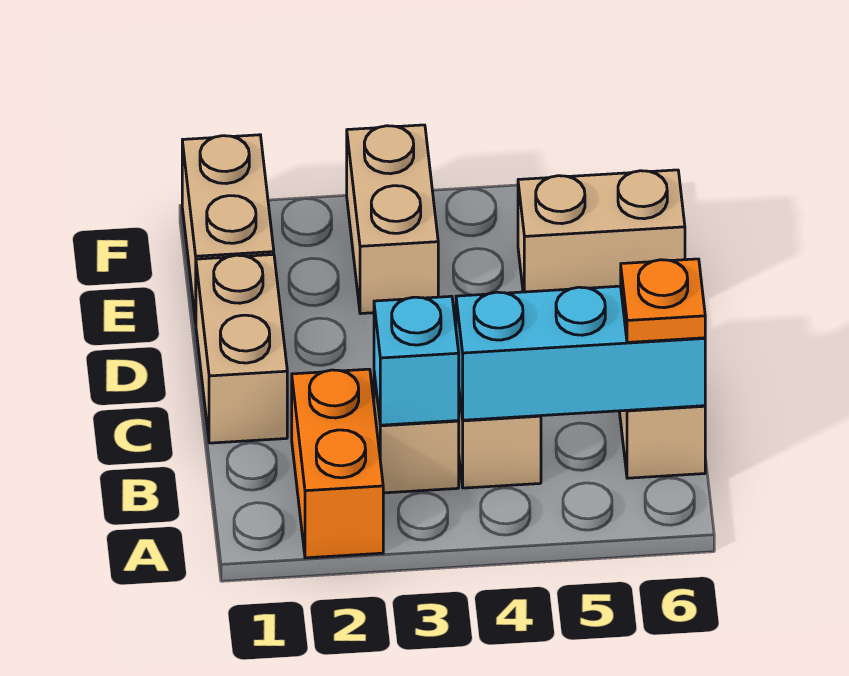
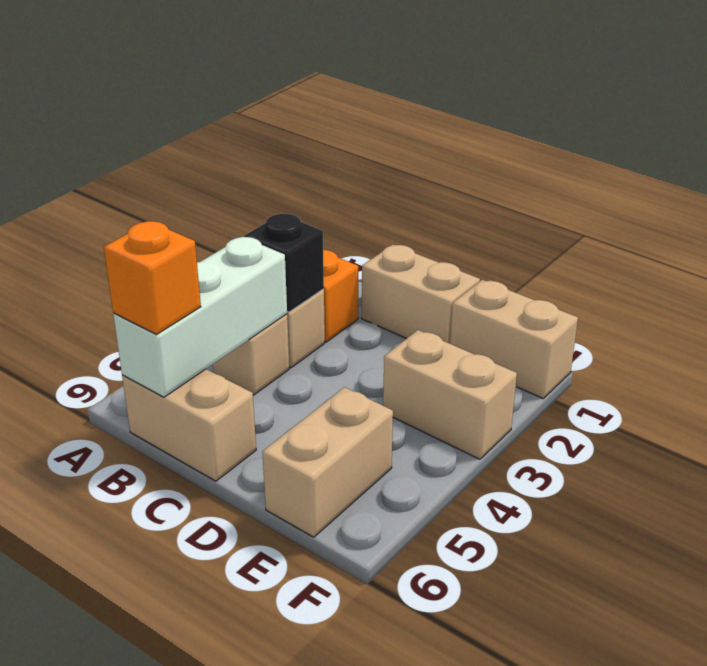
cyan 1x1 brick [374,296,459,425] -> black 1x1 brick [245,214,324,312]
cyan 1x3 brick [456,286,705,420] -> white 1x3 brick [113,237,287,397]
orange 1x1 plate [621,259,705,342] -> orange 1x1 brick [104,221,201,334]

